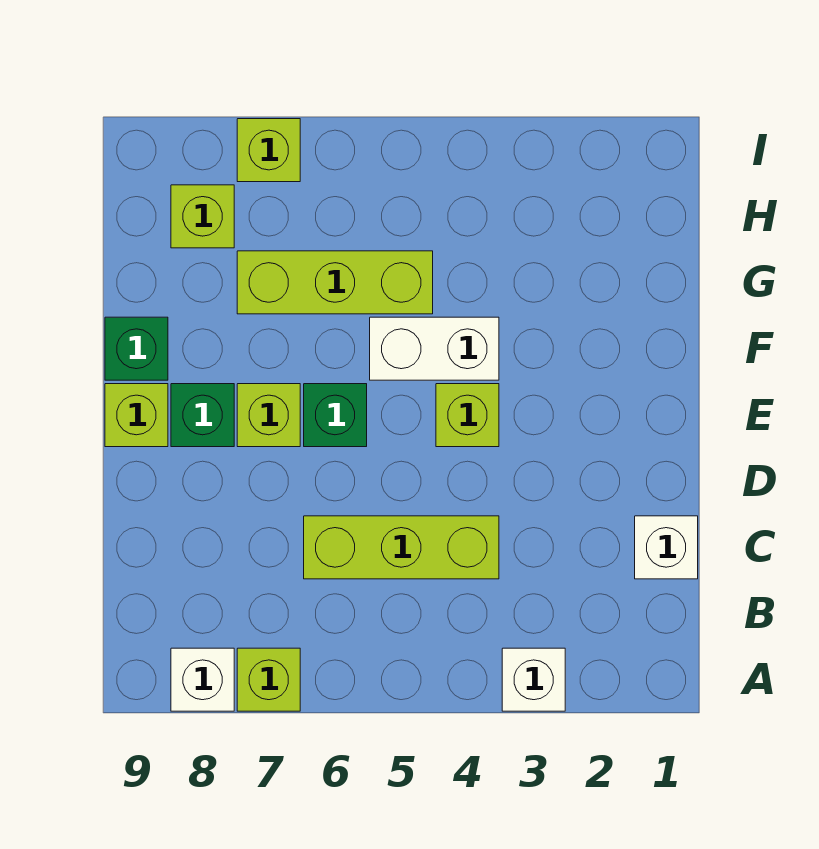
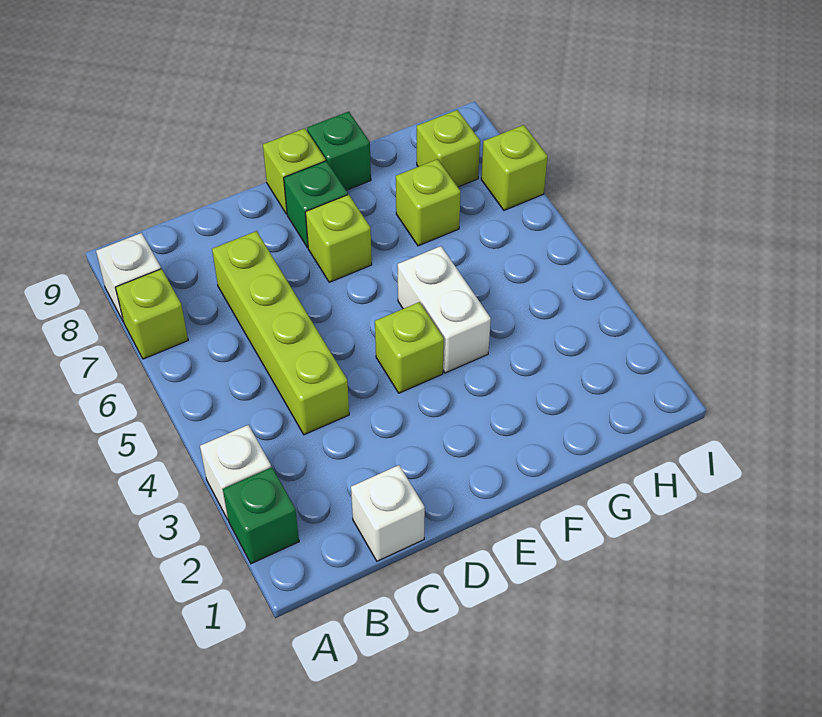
lime 1x3 brick [304,516,499,579] -> lime 1x4 brick [212,231,349,435]
green 1x1 brick [304,384,367,447] -> green 1x1 brick moved to [223,467,299,564]
lime 1x3 brick [237,251,433,314] -> lime 1x1 brick [396,159,461,246]

